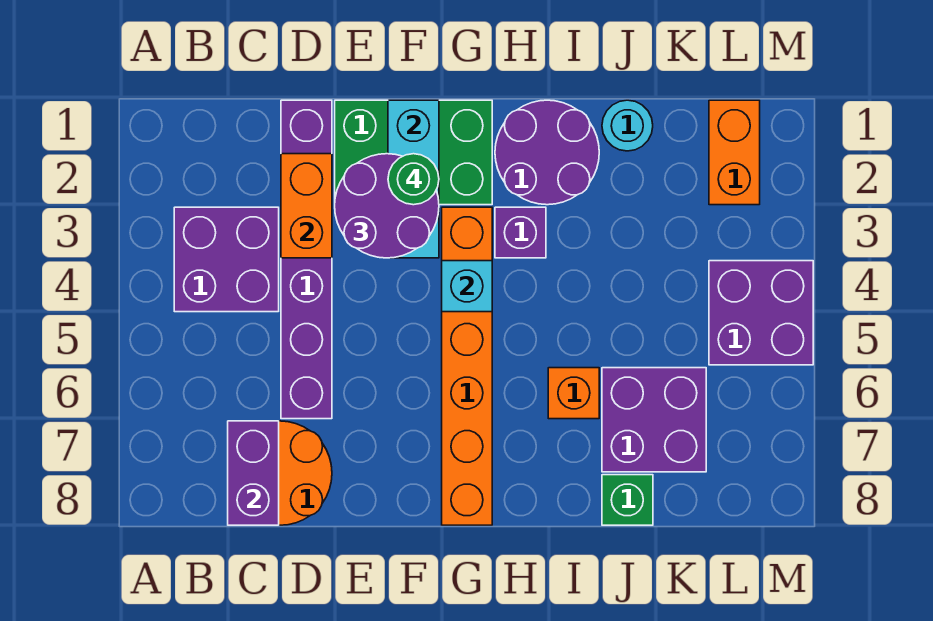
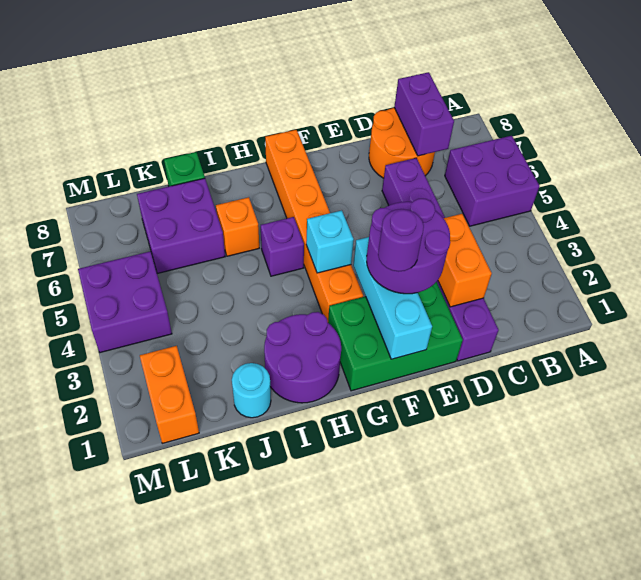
purple 2x2 brick [174,207,279,312] -> purple 2x2 brick moved to [445,136,540,226]
green 1x1 round brick [388,154,439,205] -> purple 1x1 round brick [378,209,424,272]
purple 1x1 brick [495,207,546,258] -> purple 1x1 brick moved to [261,217,304,276]

